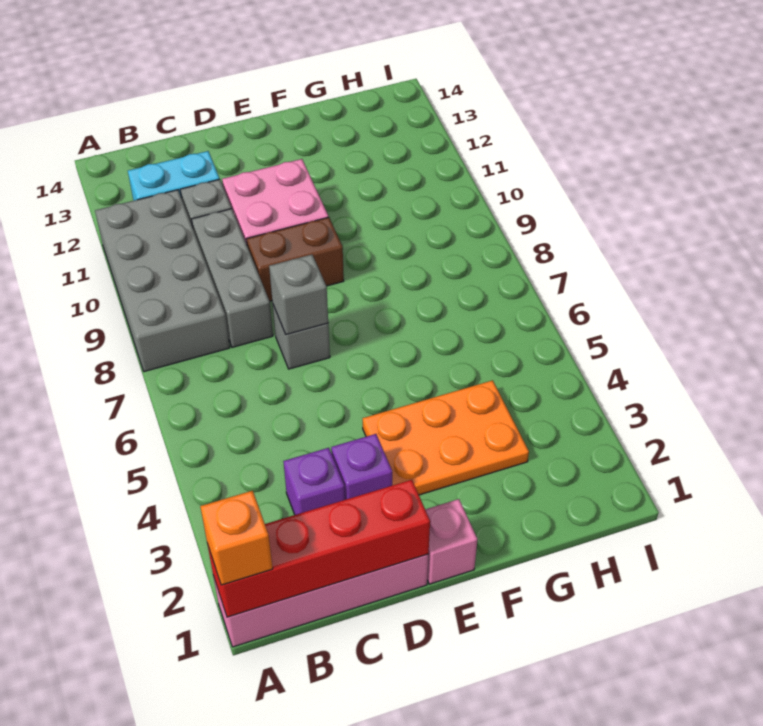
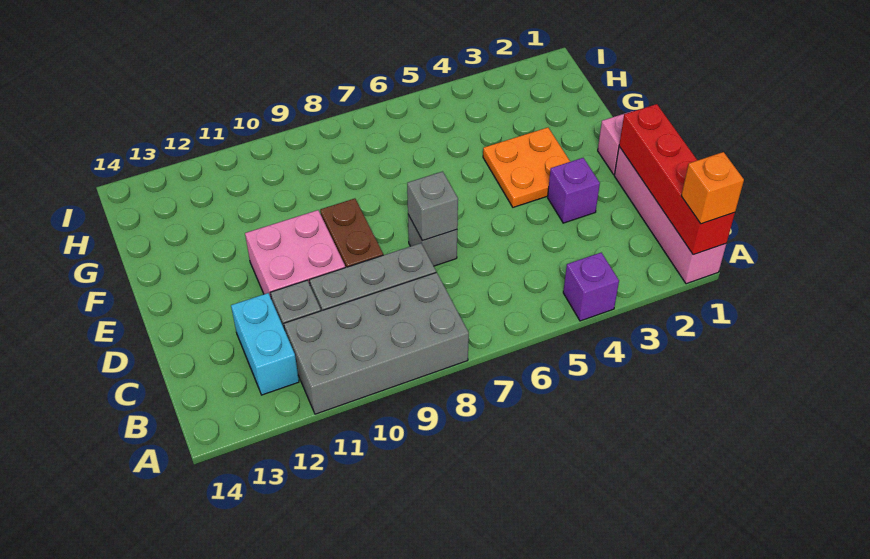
purple 1x1 brick [283,448,345,515] -> purple 1x1 brick moved to [563,253,619,321]
orange 2x3 plate [362,380,529,495] -> orange 2x2 plate [483,128,570,207]

